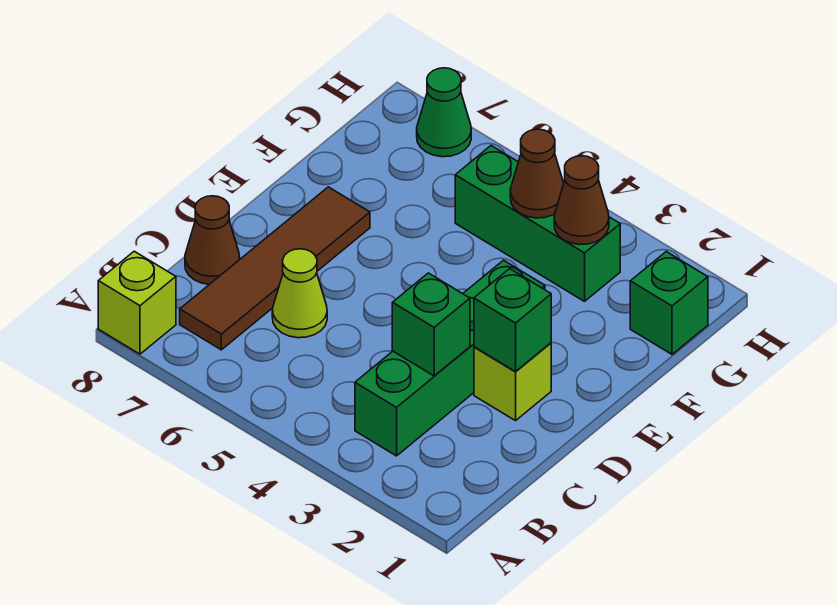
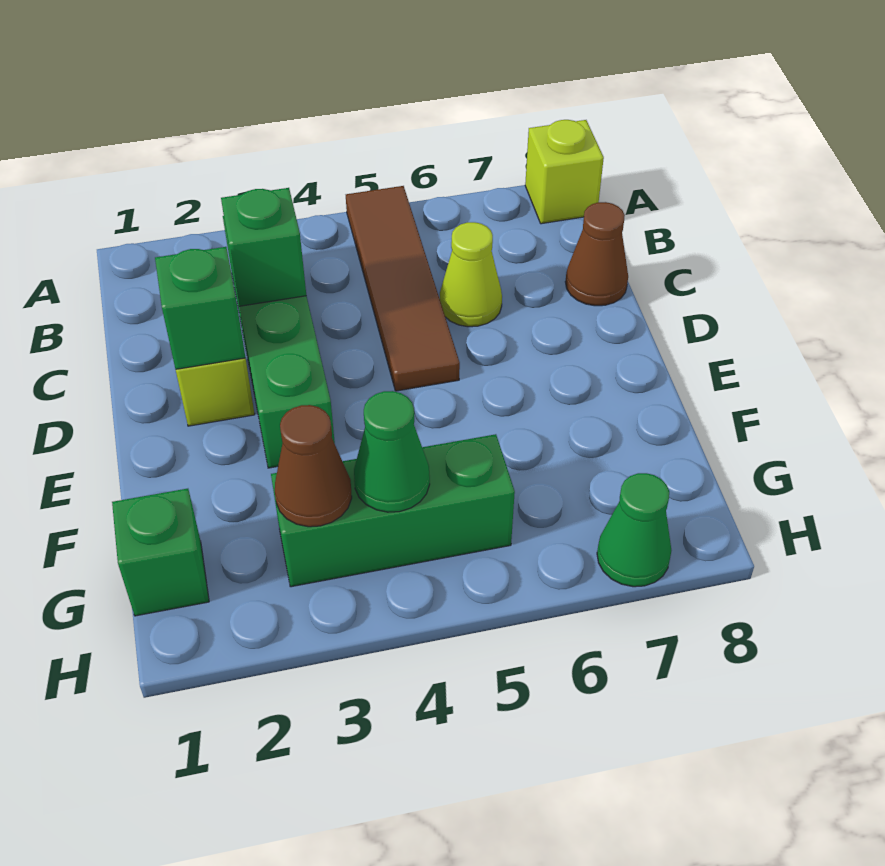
brown 1x4 tile [180,187,370,350] -> brown 1x4 tile moved to [346,186,460,391]
brown 1x1 cone [510,129,564,218] -> green 1x1 cone [354,391,430,512]

